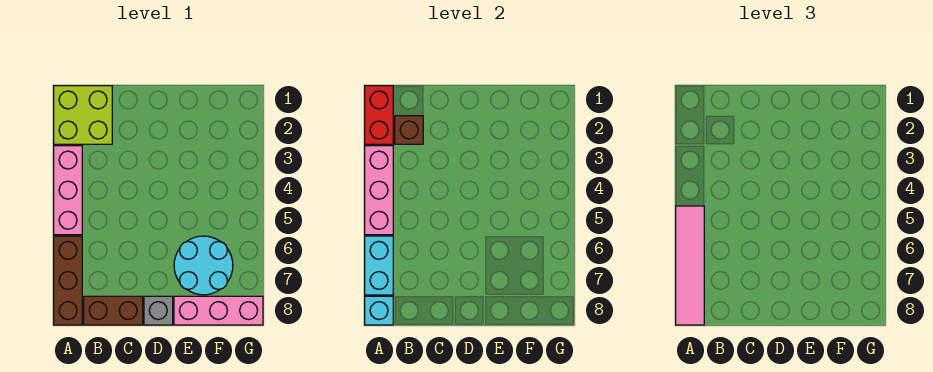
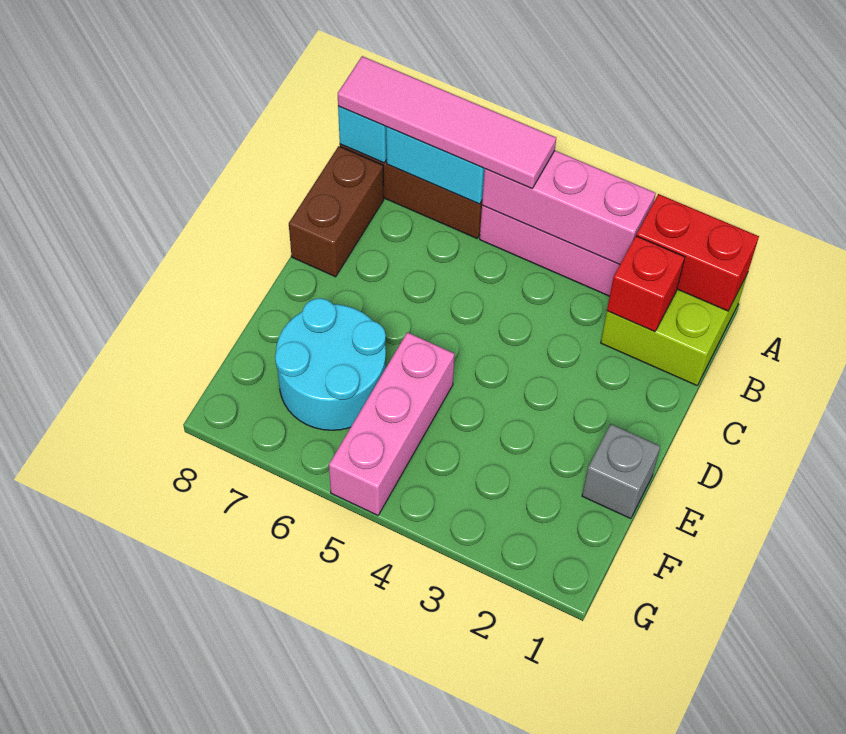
brown 1x1 brick [395,116,423,144] -> red 1x1 brick [607,236,685,332]
grey 1x1 brick [144,296,173,325] -> grey 1x1 brick moved to [582,424,660,519]
pink 1x3 brick [174,296,263,325] -> pink 1x3 brick moved to [329,332,455,515]

